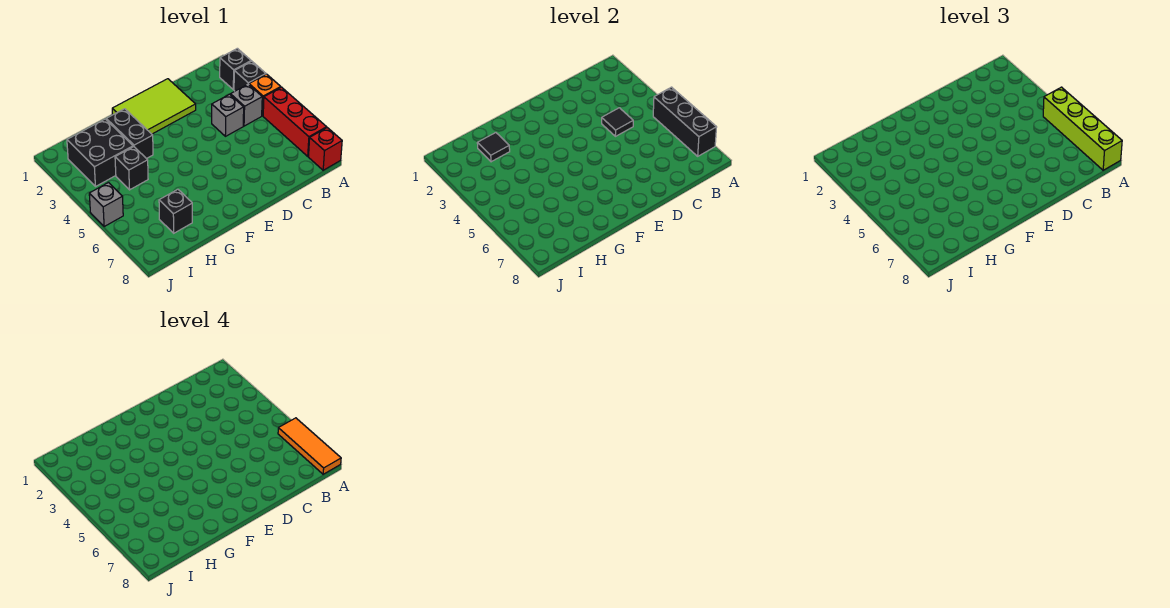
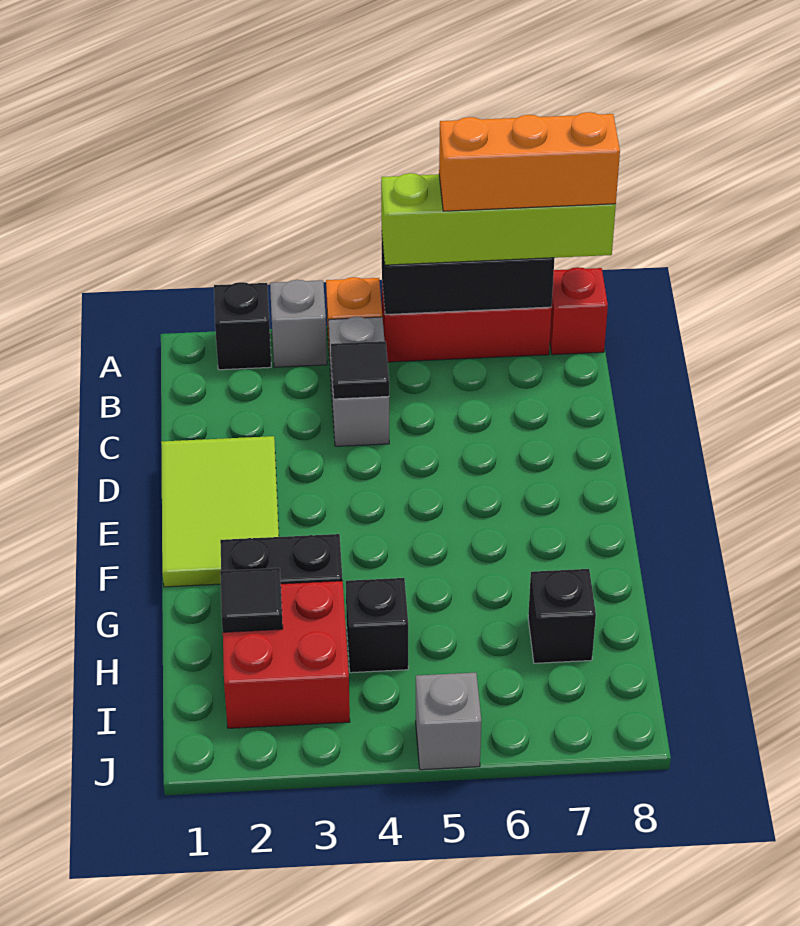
black 1x1 brick [234,61,266,91] -> grey 1x1 brick [270,280,327,367]
orange 1x3 tile [278,418,341,474] -> orange 1x3 brick [439,112,620,211]
black 2x2 brick [67,119,133,187] -> red 2x2 brick [223,581,350,728]

